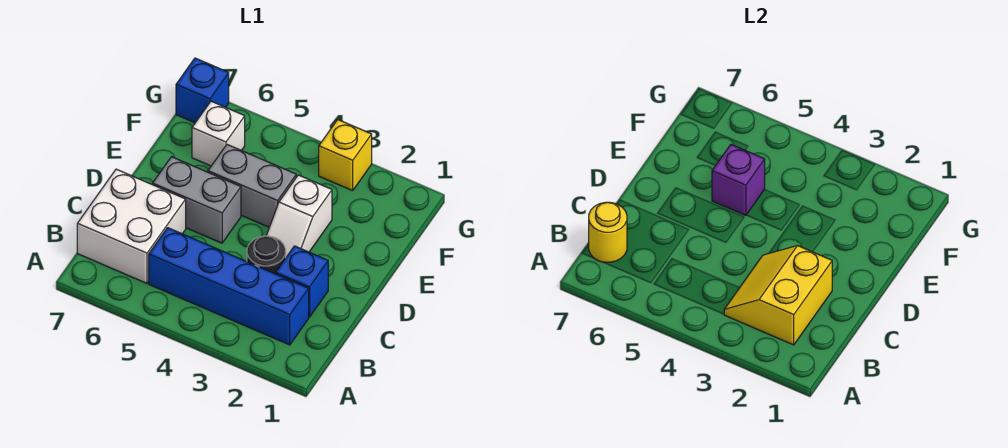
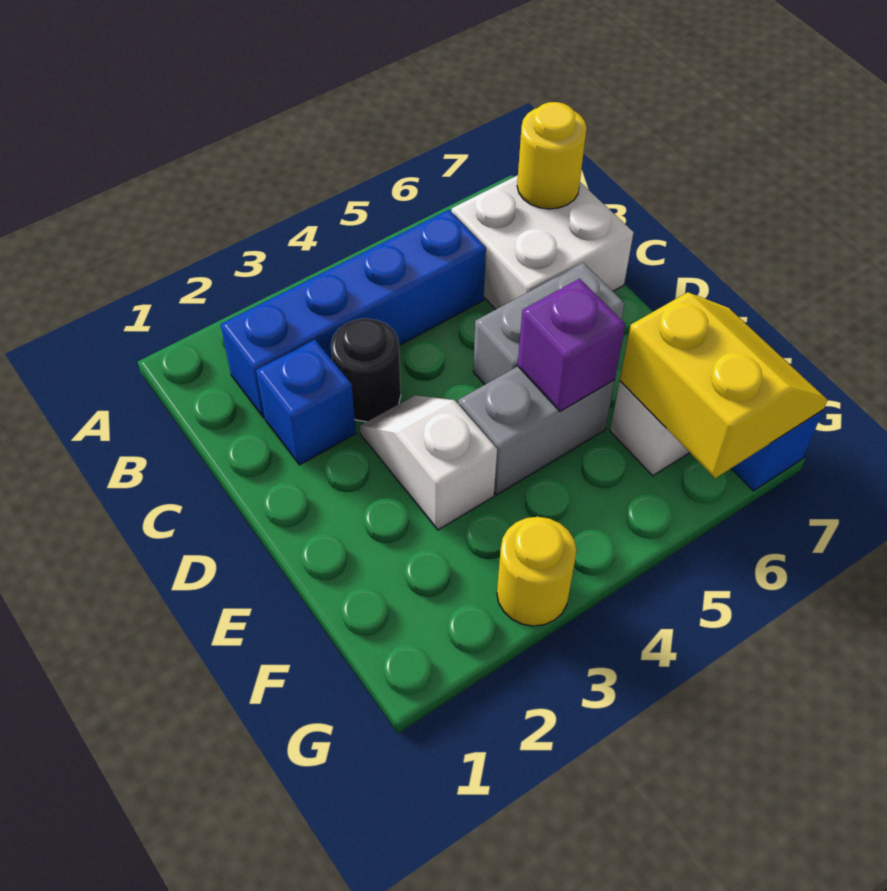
yellow 2x2 slope [724,246,832,345] -> yellow 2x2 slope moved to [620,292,827,478]
yellow 1x1 brick [319,120,372,191] -> yellow 1x1 round brick [497,517,577,626]

